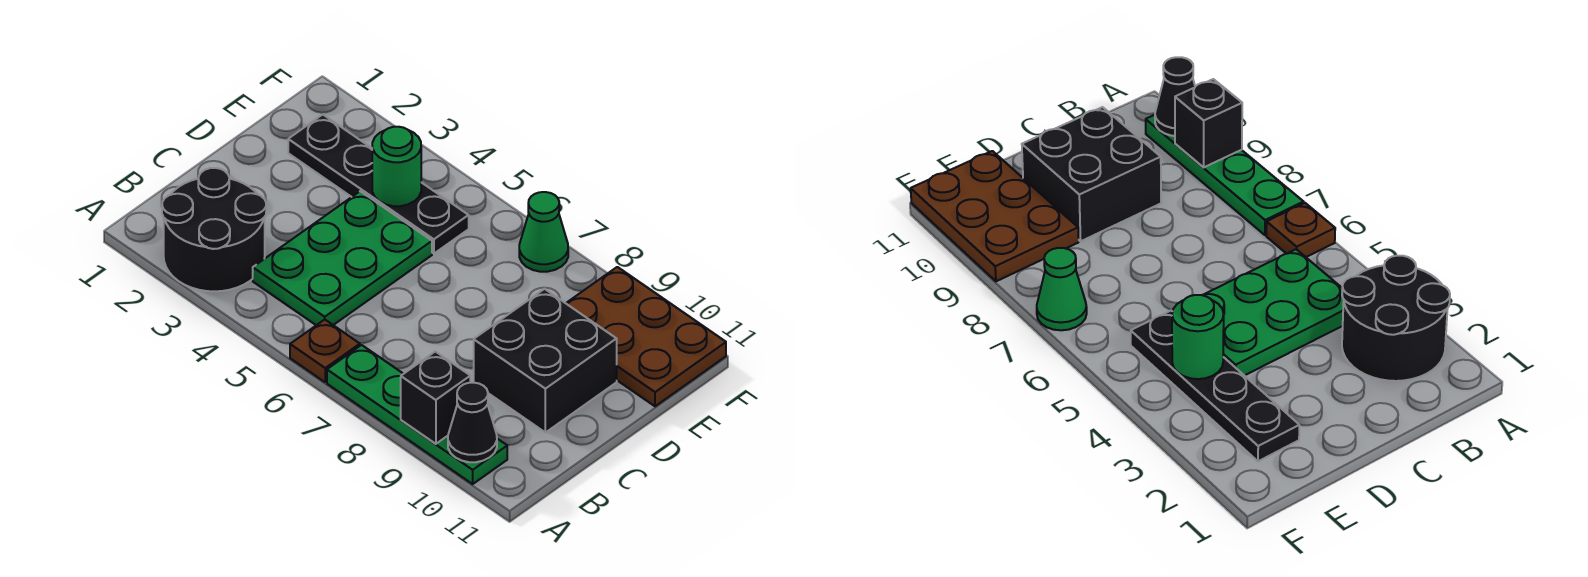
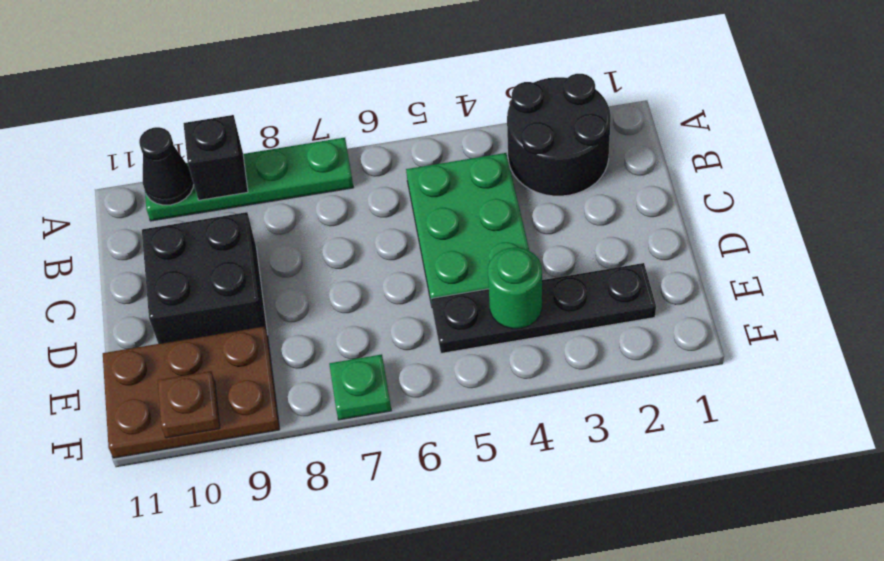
brown 1x1 plate [290,320,360,382] -> brown 1x1 plate moved to [157,371,220,438]
green 1x1 cone [519,192,568,272] -> green 1x1 plate [329,354,391,420]

